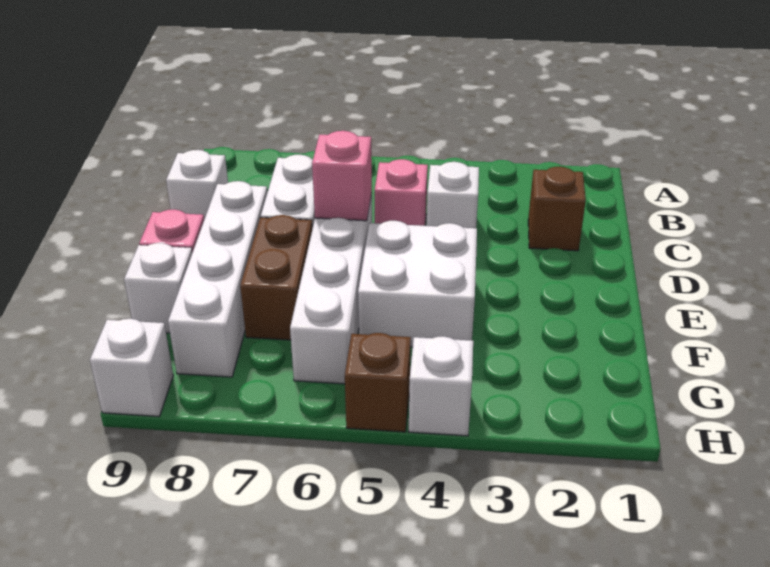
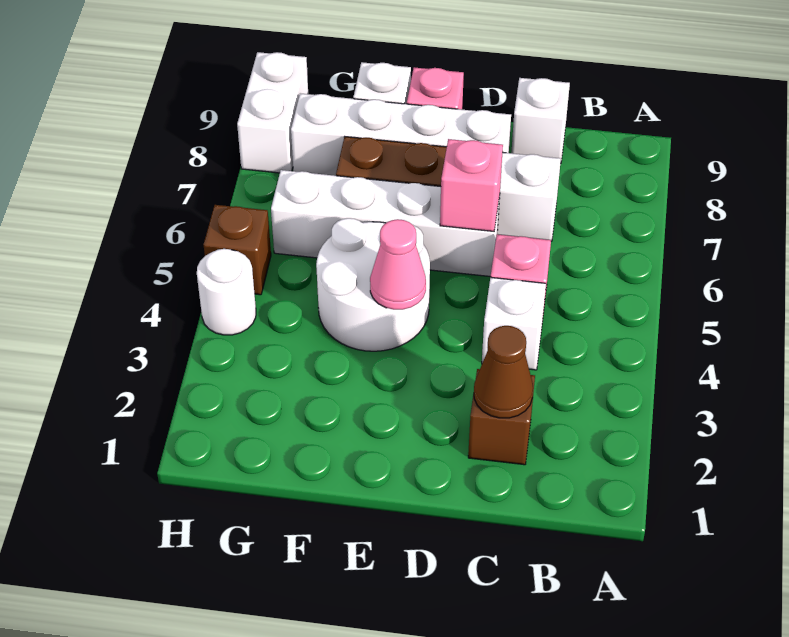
none -> brown 1x1 cone [474,326,533,418]
white 2x2 brick [358,221,477,347] -> white 2x2 round brick [316,218,430,351]
none -> pink 1x1 cone [370,219,426,310]
white 1x1 brick [409,336,473,436] -> white 1x1 round brick [197,249,256,335]
white 1x1 brick [90,319,173,416] -> white 1x2 brick [237,52,308,173]

